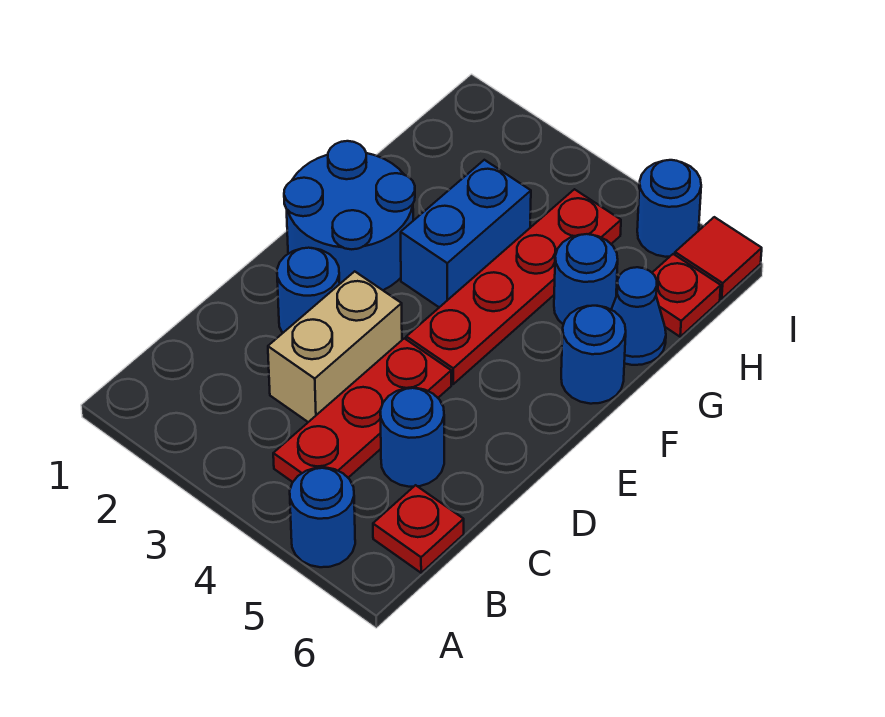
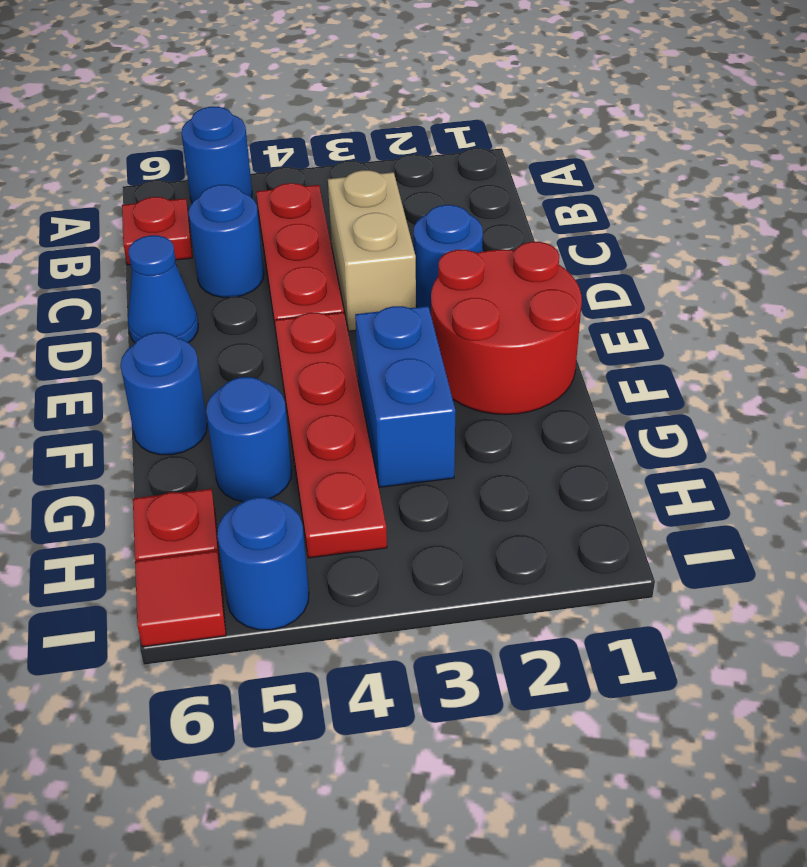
blue 2x2 round brick [284,141,415,290] -> red 2x2 round brick [431,242,582,415]
blue 1x1 cone [611,267,666,365] -> blue 1x1 cone moved to [128,235,198,343]

